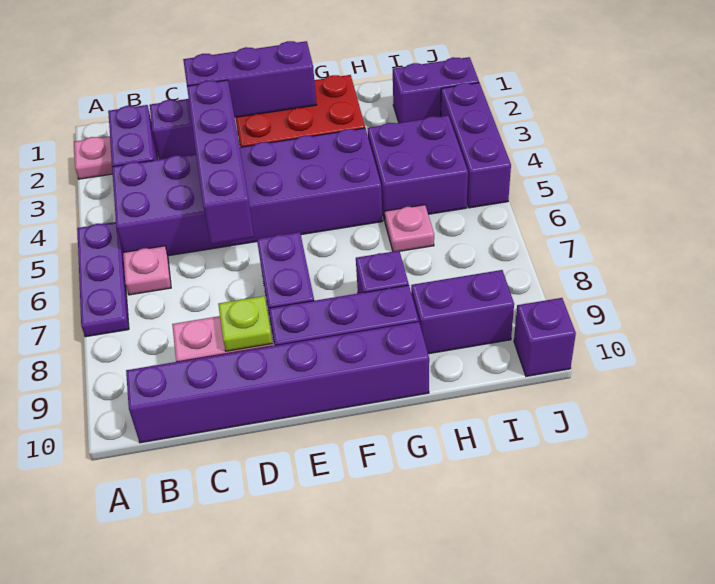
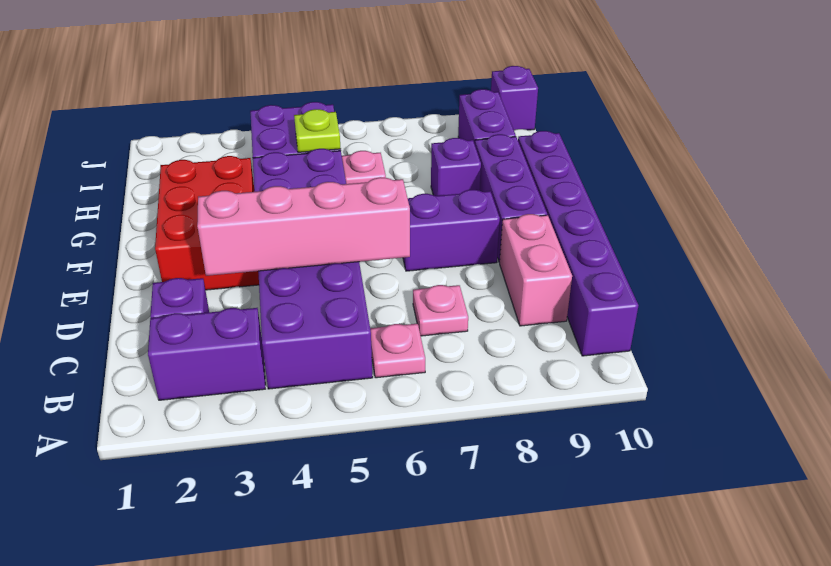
pink 1x1 plate [74,136,113,179] -> pink 1x1 plate moved to [413,285,468,336]
purple 1x3 plate [77,222,129,337] -> none
purple 1x3 brick [183,41,316,118] -> none
purple 1x4 brick [187,80,254,244] -> pink 1x4 brick [197,177,410,276]
lime 1x1 plate [218,296,272,351] -> lime 1x1 plate moved to [294,109,341,152]
purple 1x2 brick [393,57,479,123] -> none
purple 1x3 brick [441,83,511,208] -> none

